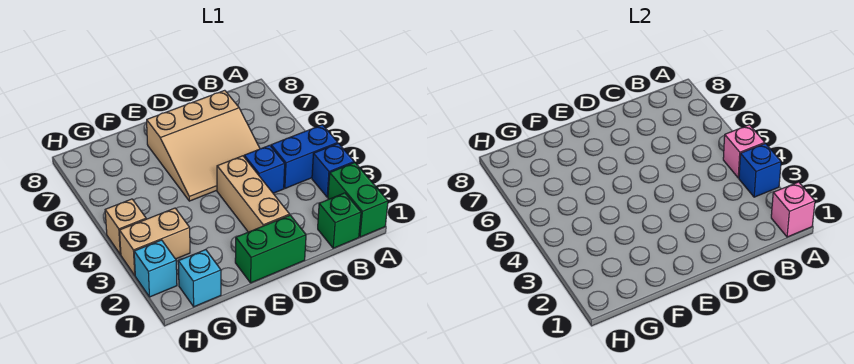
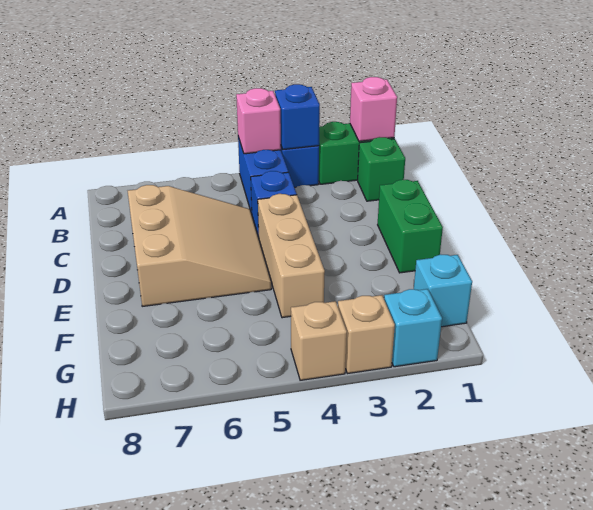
tan 1x3 brick [217,156,290,232] -> tan 1x3 brick turned to [258,194,325,318]
tan 1x2 brick [120,208,190,275] -> tan 1x1 brick [338,295,395,374]

